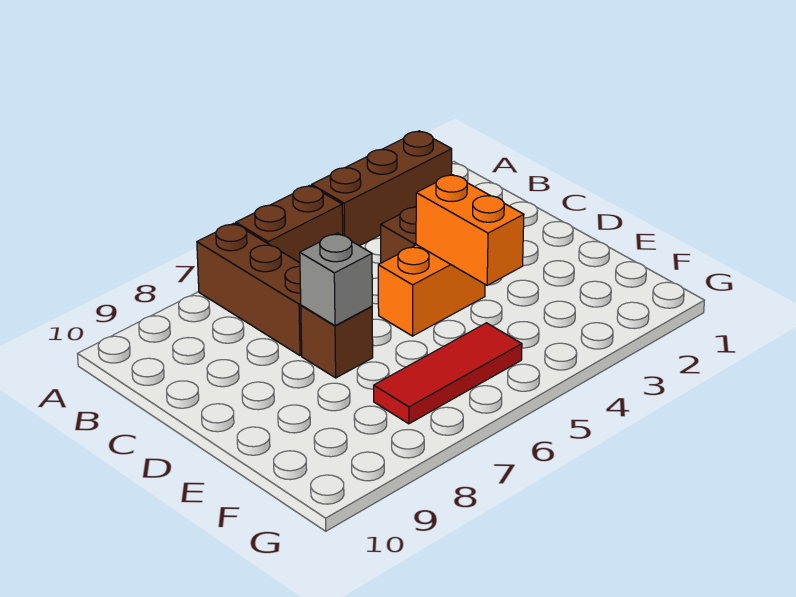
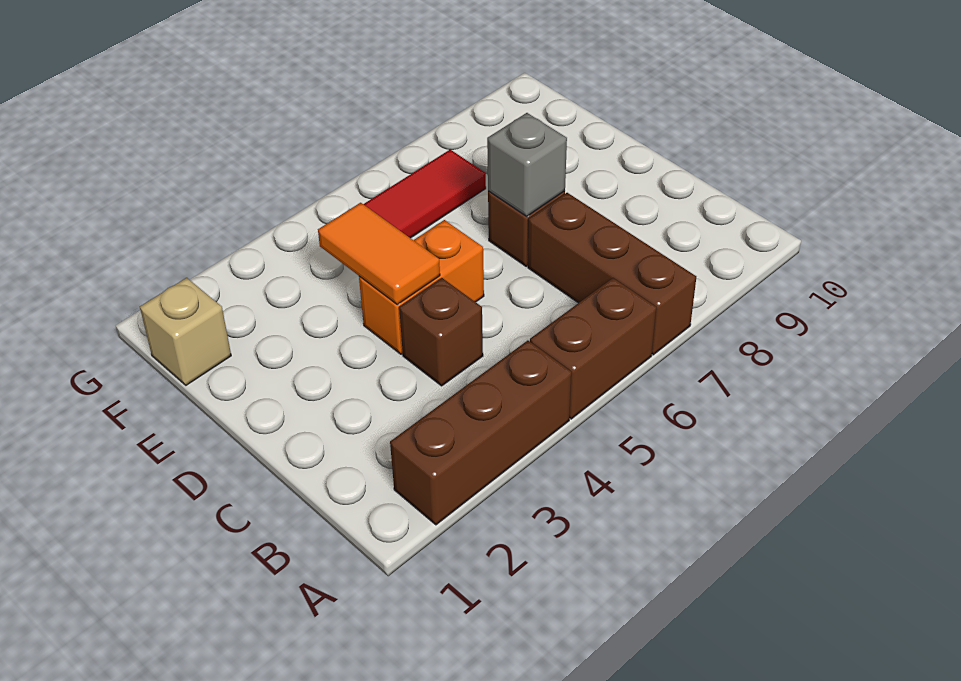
orange 1x2 brick [416,174,524,285] -> orange 1x2 tile [318,203,440,304]
none -> tan 1x1 brick [140,278,231,385]

